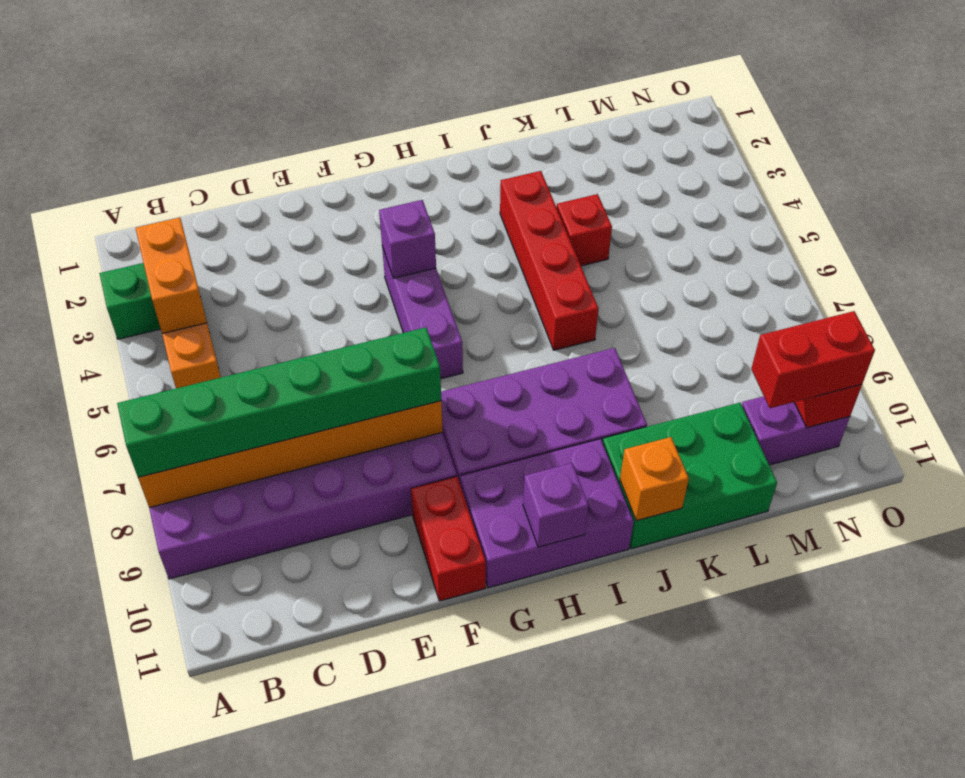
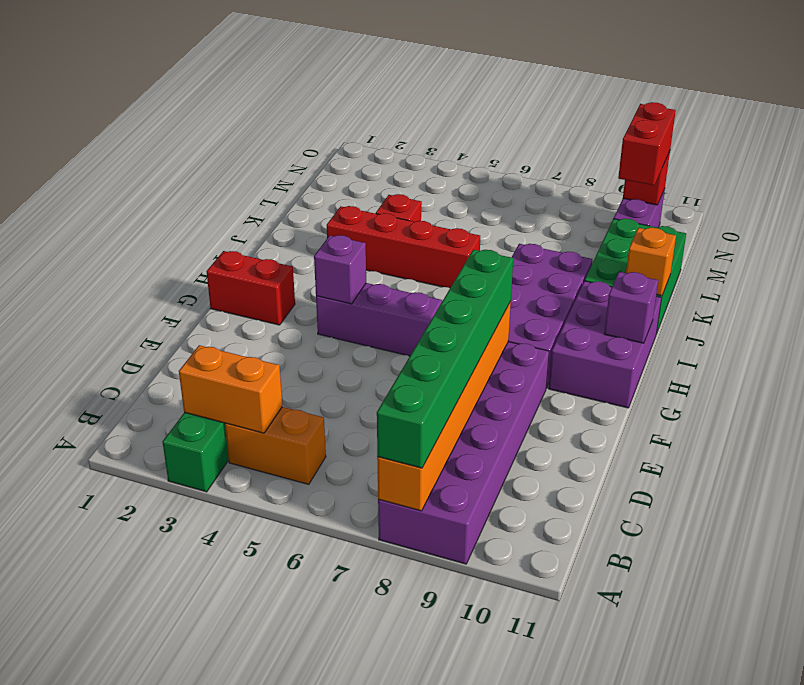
red 1x2 brick [411,477,486,601] -> red 1x2 brick moved to [206,251,295,325]

